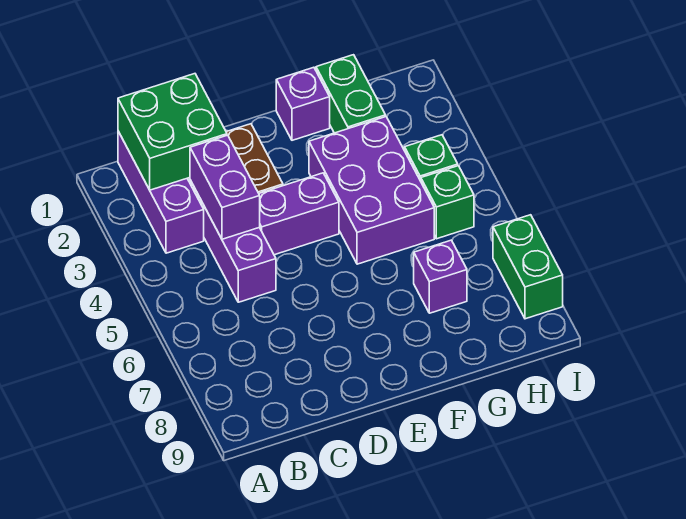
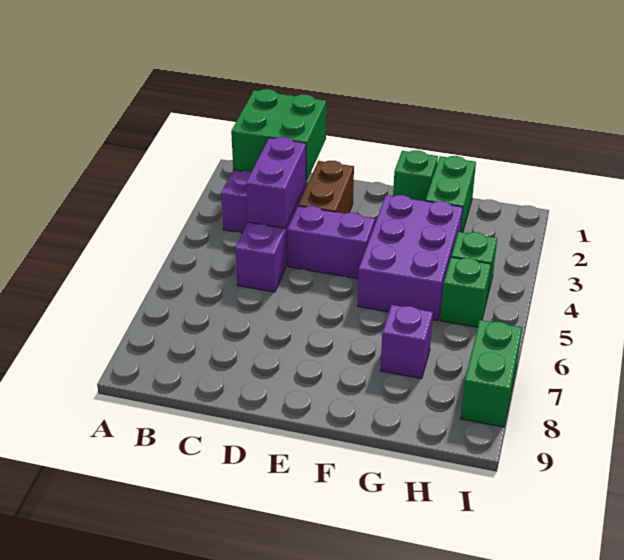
purple 1x1 brick [276,67,330,140] -> green 1x1 brick [393,150,438,201]

